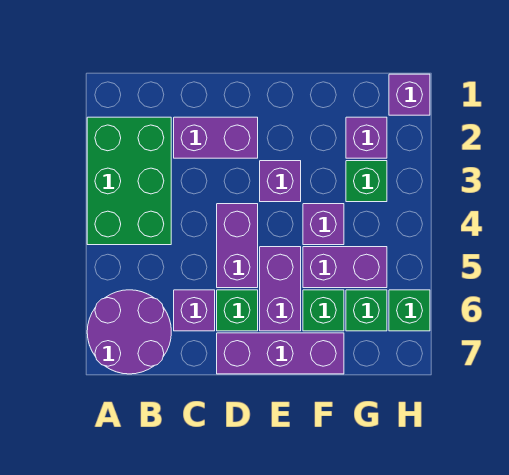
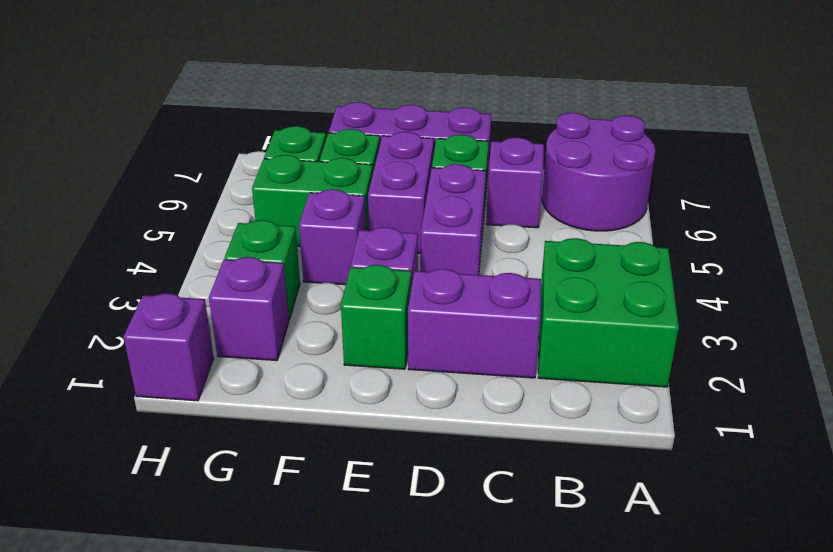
green 2x3 brick [87,117,171,245] -> green 2x2 brick [538,238,679,387]
purple 1x2 brick [303,247,387,288] -> green 1x2 brick [252,155,373,247]
green 1x1 brick [389,290,430,331] -> green 1x1 brick moved to [341,265,411,369]

